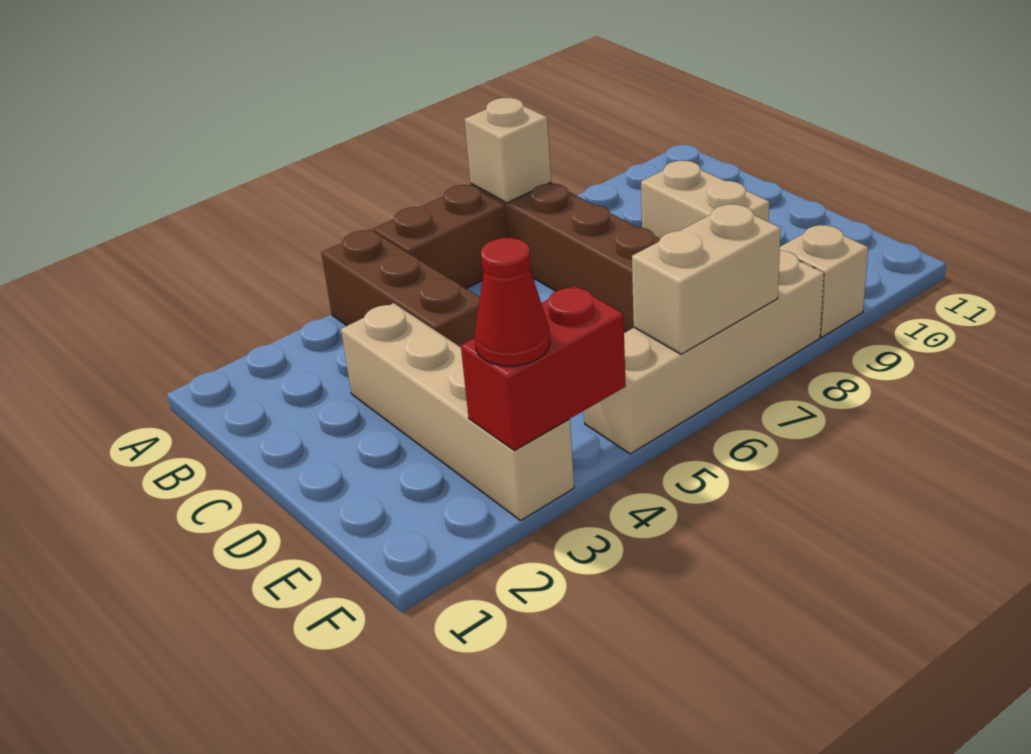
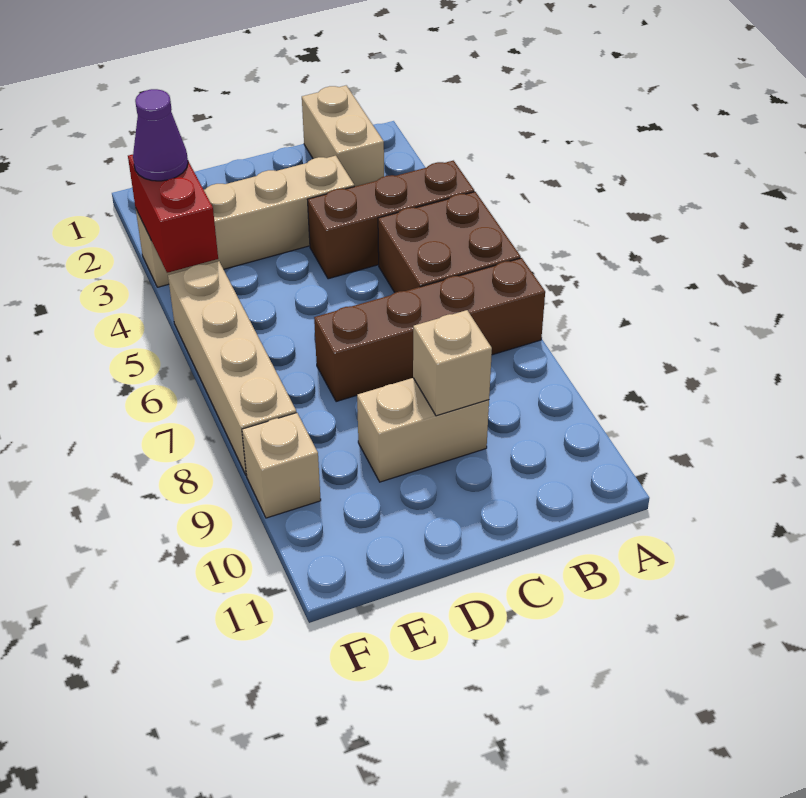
brown 1x2 brick [373,185,507,288] -> brown 2x2 brick [378,192,521,293]
tan 1x1 brick [464,98,551,203] -> tan 1x1 brick moved to [413,310,492,416]
red 1x1 cone [474,238,550,366] -> purple 1x1 cone [133,89,188,181]
tan 1x2 brick [632,204,781,354] -> tan 1x2 brick moved to [302,85,384,187]

